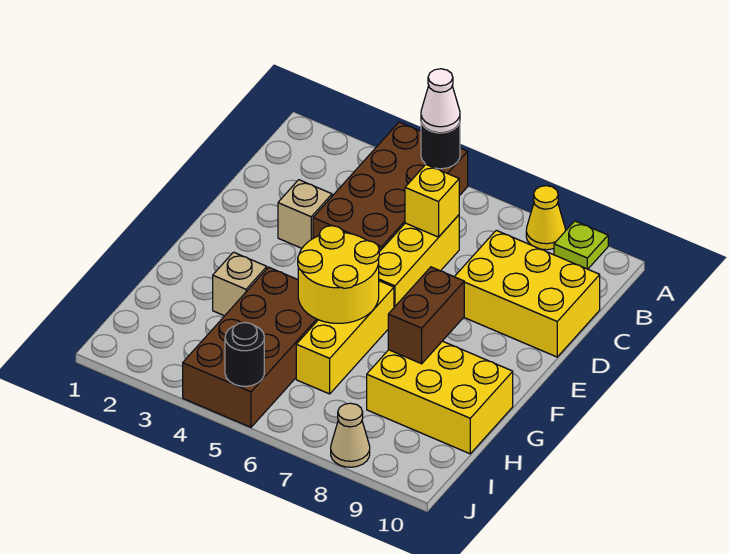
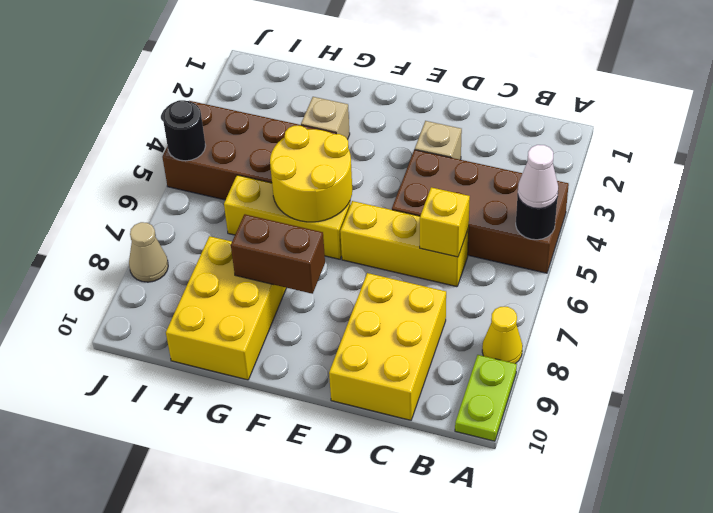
lime 1x1 plate [554,221,608,269] -> lime 1x2 plate [455,355,517,441]

